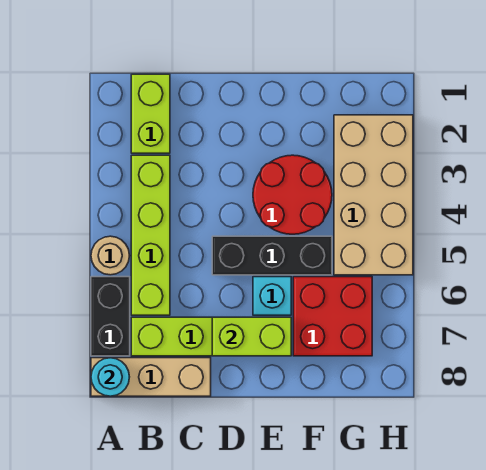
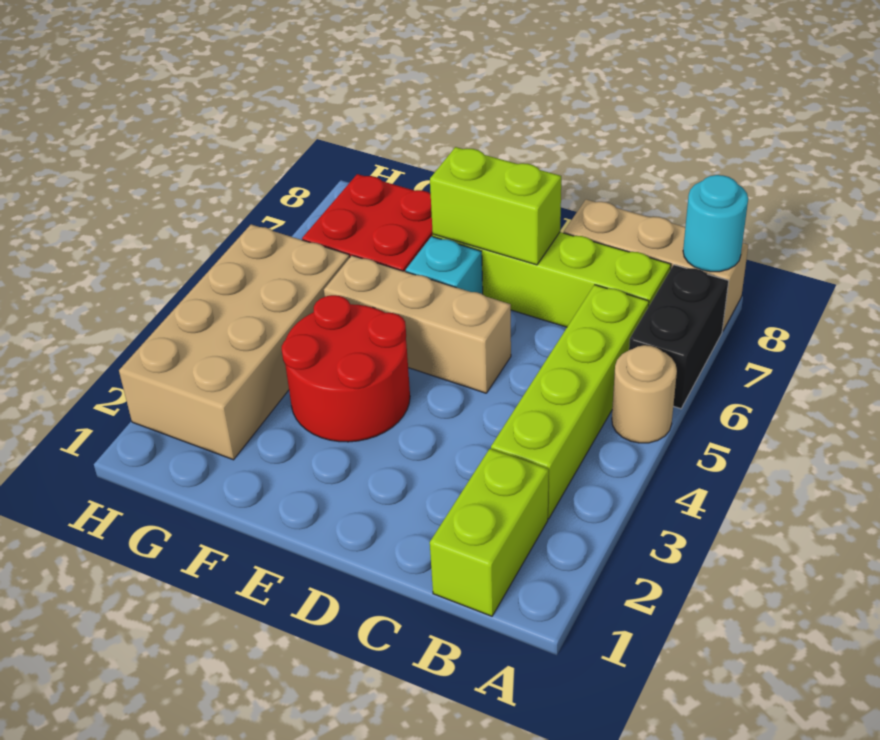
black 1x3 brick [212,236,332,275] -> tan 1x3 brick [324,256,511,393]

